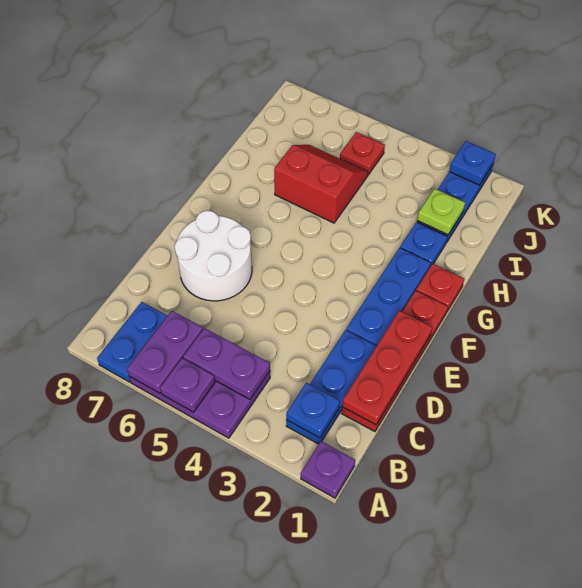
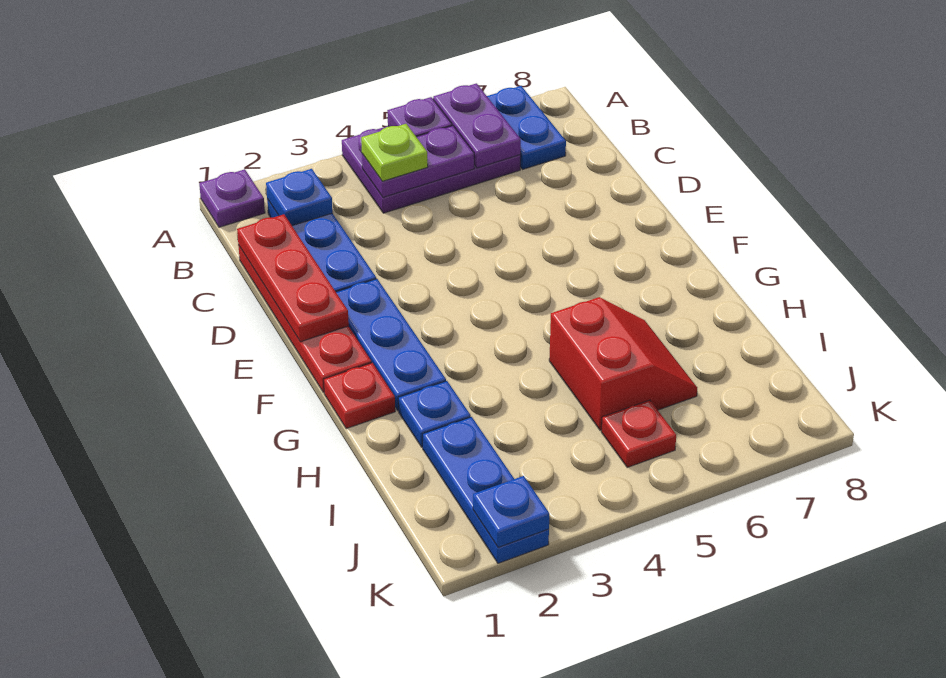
white 2x2 round brick [174,210,252,301] -> none
red 2x2 slope [274,145,368,223] -> red 2x2 slope turned to [549,297,697,430]
lime 1x1 plate [417,189,465,235] -> lime 1x1 plate moved to [361,124,428,181]

